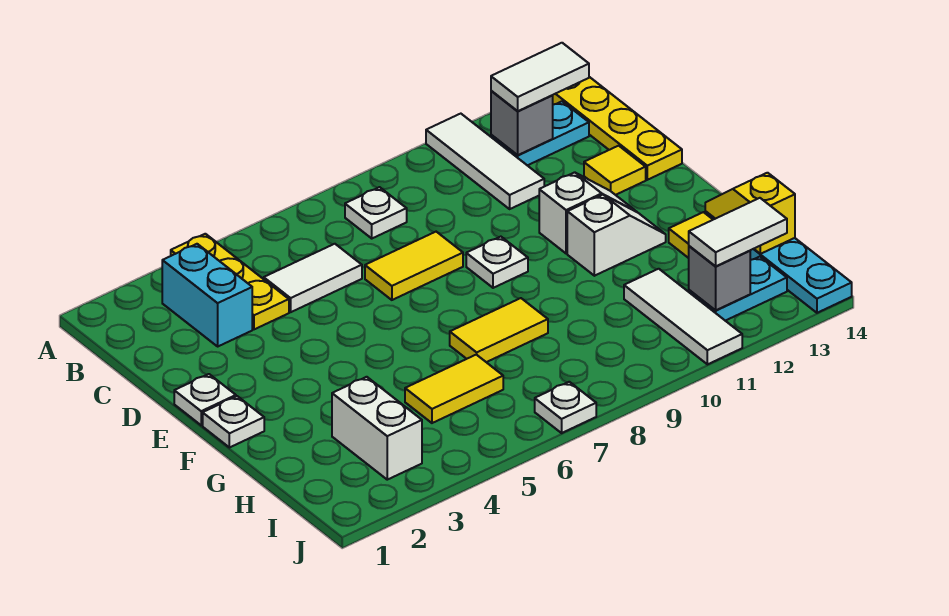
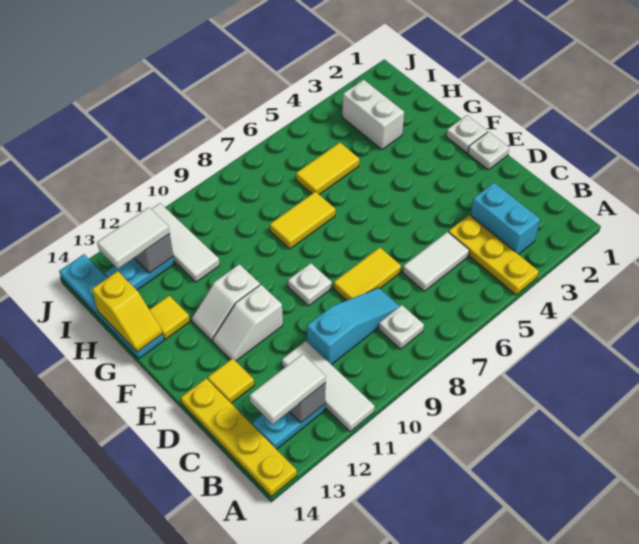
none -> cyan 1x3 slope [307,288,400,365]
white 1x1 plate [535,382,596,433] -> none

